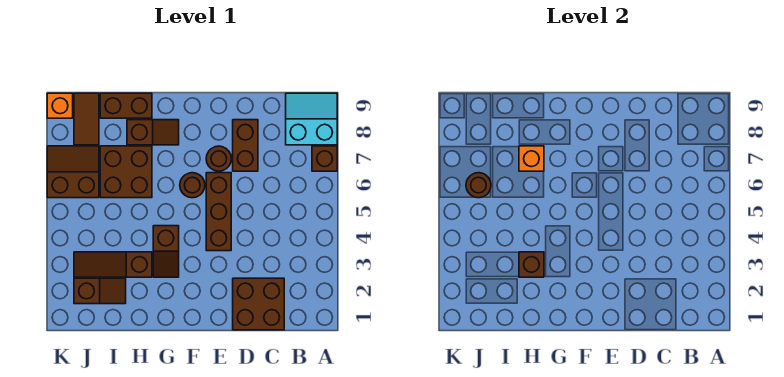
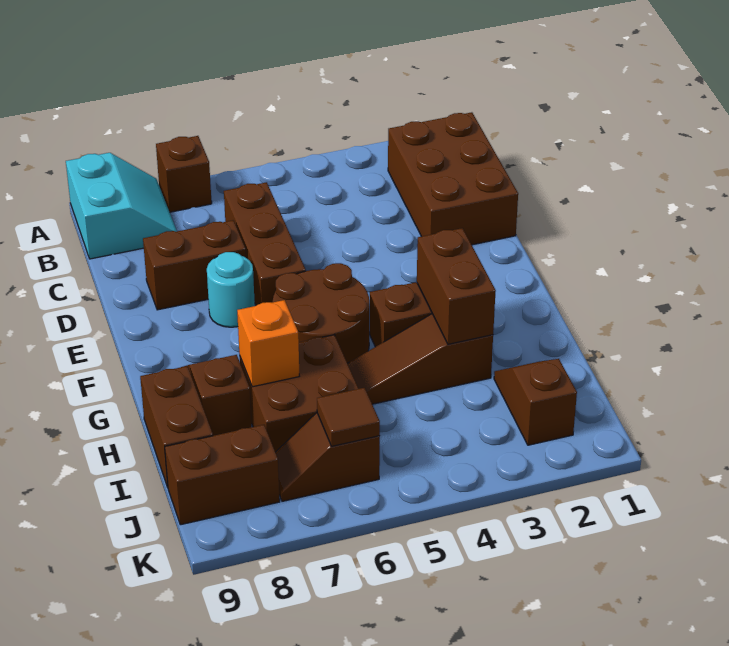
cyan 2x2 slope [286,93,337,145] -> cyan 2x2 slope turned to [66,153,177,259]
brown 2x2 brick [233,278,284,330] -> brown 2x3 brick [388,112,518,245]
brown 1x3 brick [206,173,231,251] -> brown 1x3 brick turned to [224,182,306,305]
brown 1x1 round brick [206,146,231,171] -> cyan 1x1 round brick [207,252,255,327]
brown 1x1 round brick [180,173,205,198] -> brown 2x2 round brick [273,263,369,363]
brown 1x3 slope [74,252,152,277] -> brown 1x3 slope turned to [347,314,493,404]
brown 1x1 brick [519,252,544,277] -> brown 1x2 brick [417,228,496,344]
brown 2x2 slope [47,146,99,198] -> brown 1x2 slope [275,413,380,501]
brown 1x1 round brick [466,173,491,198] -> brown 1x1 tile [317,388,380,446]
brown 1x2 tile [74,93,99,145] -> brown 1x2 brick [165,425,280,525]
orange 1x1 brick [47,93,73,118] -> none

